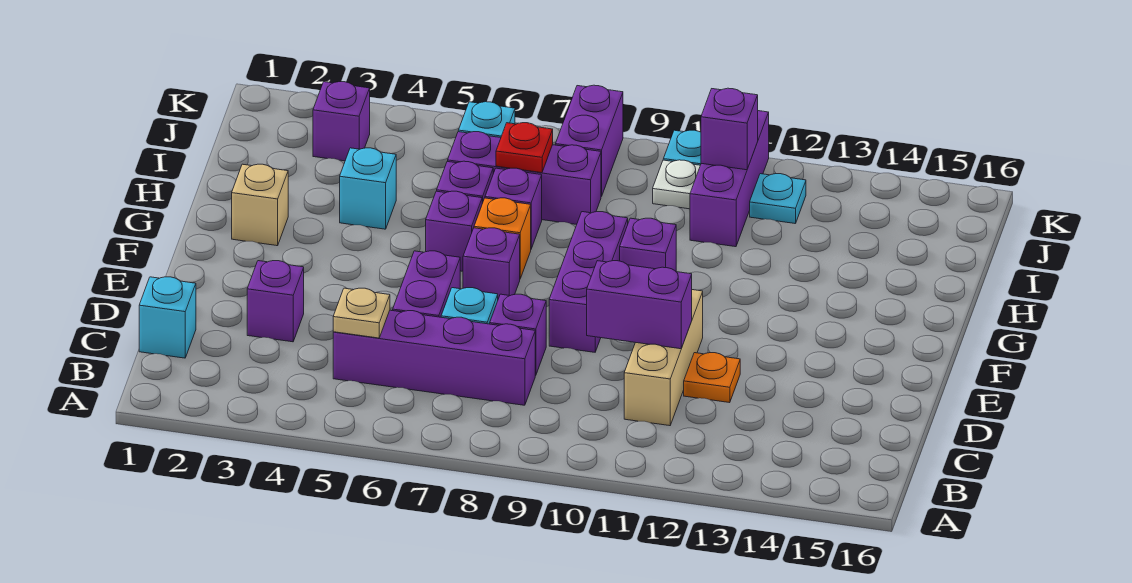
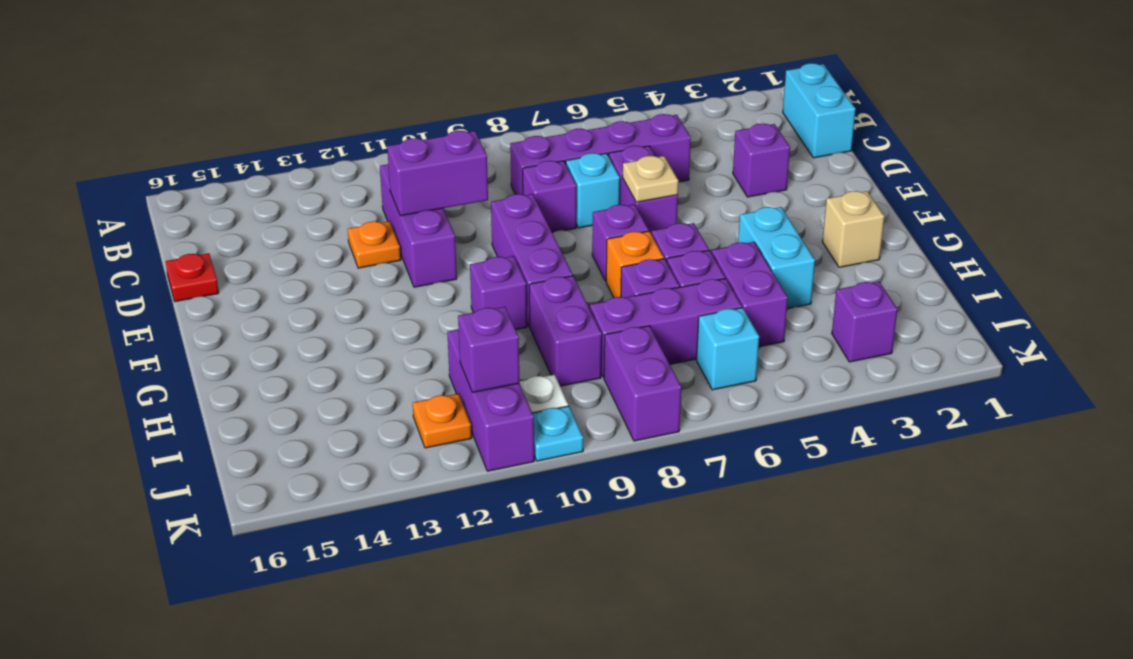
cyan 1x1 brick [139,277,196,358] -> cyan 1x2 brick [783,63,856,158]
tan 1x1 plate [333,288,390,338] -> tan 1x1 plate moved to [623,156,678,202]
tan 1x3 brick [624,290,703,426] -> purple 1x3 brick [380,164,457,287]
cyan 1x1 brick [340,148,396,229] -> cyan 1x2 brick [738,207,815,309]
none -> purple 1x2 brick [712,242,788,347]
none -> purple 1x2 brick [529,276,602,386]
red 1x1 plate [496,123,553,173] -> red 1x1 plate moved to [165,253,219,302]
cyan 1x1 plate [750,174,806,224] -> orange 1x1 plate [413,394,472,448]

